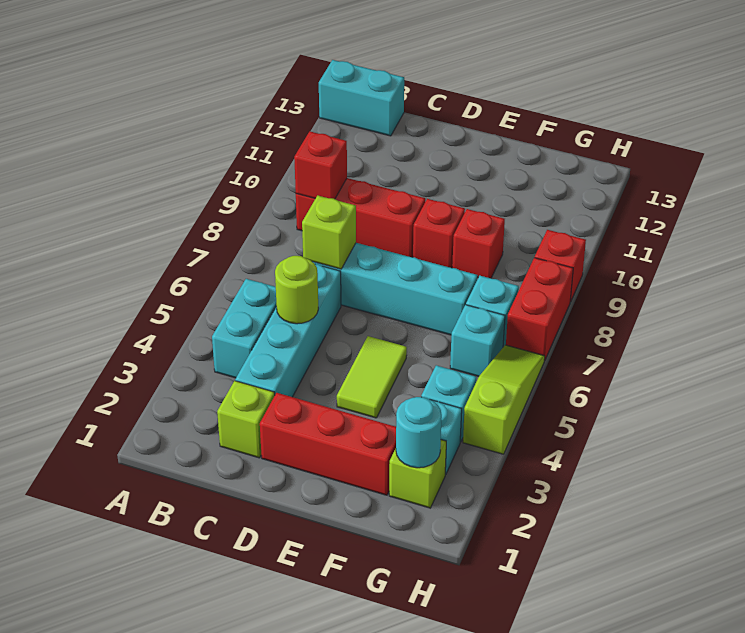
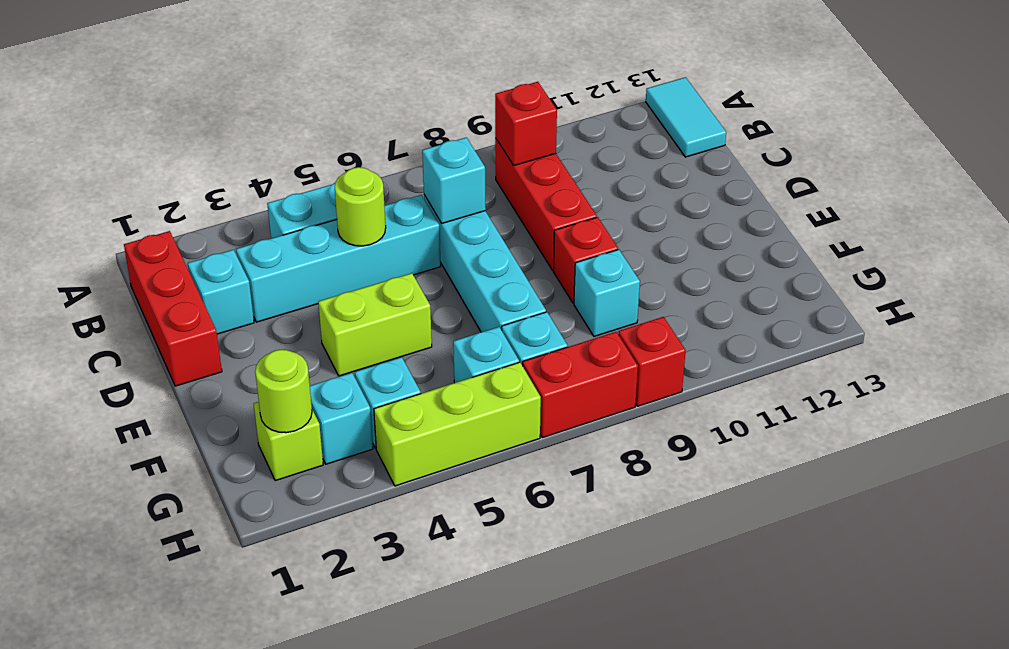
cyan 1x2 brick [319,60,404,136] -> cyan 1x2 tile [646,77,726,157]
lime 1x1 brick [217,381,275,458] -> cyan 1x1 brick [188,250,254,334]
lime 1x1 brick [302,195,356,269] -> cyan 1x1 brick [422,137,486,223]
red 1x3 brick [260,393,396,495] -> red 1x3 brick moved to [124,231,222,386]
lime 1x2 tile [337,336,407,418] -> lime 1x2 brick [318,273,432,376]
red 1x1 brick [452,209,505,278] -> cyan 1x1 brick [574,250,640,336]
cyan 1x1 round brick [396,397,442,468] -> lime 1x1 round brick [255,350,312,433]
lime 1x3 slope [463,345,545,454] -> lime 1x3 brick [374,362,541,486]

